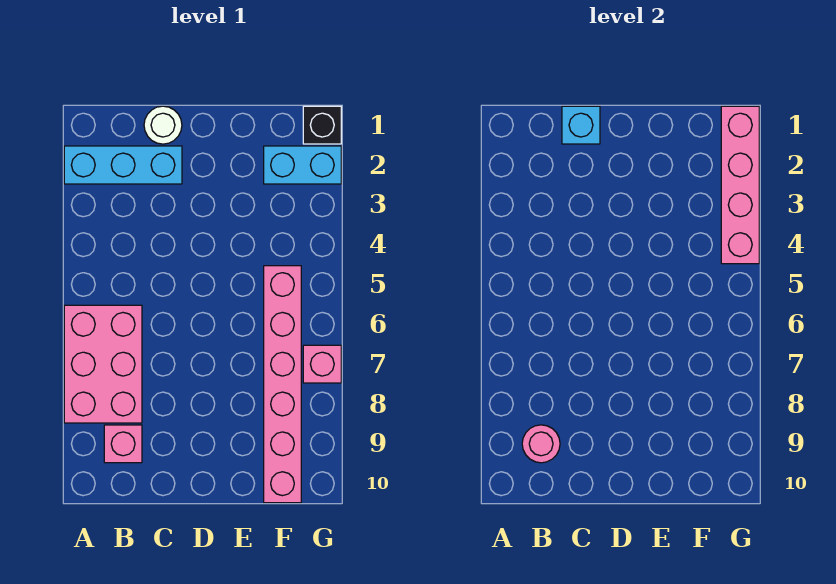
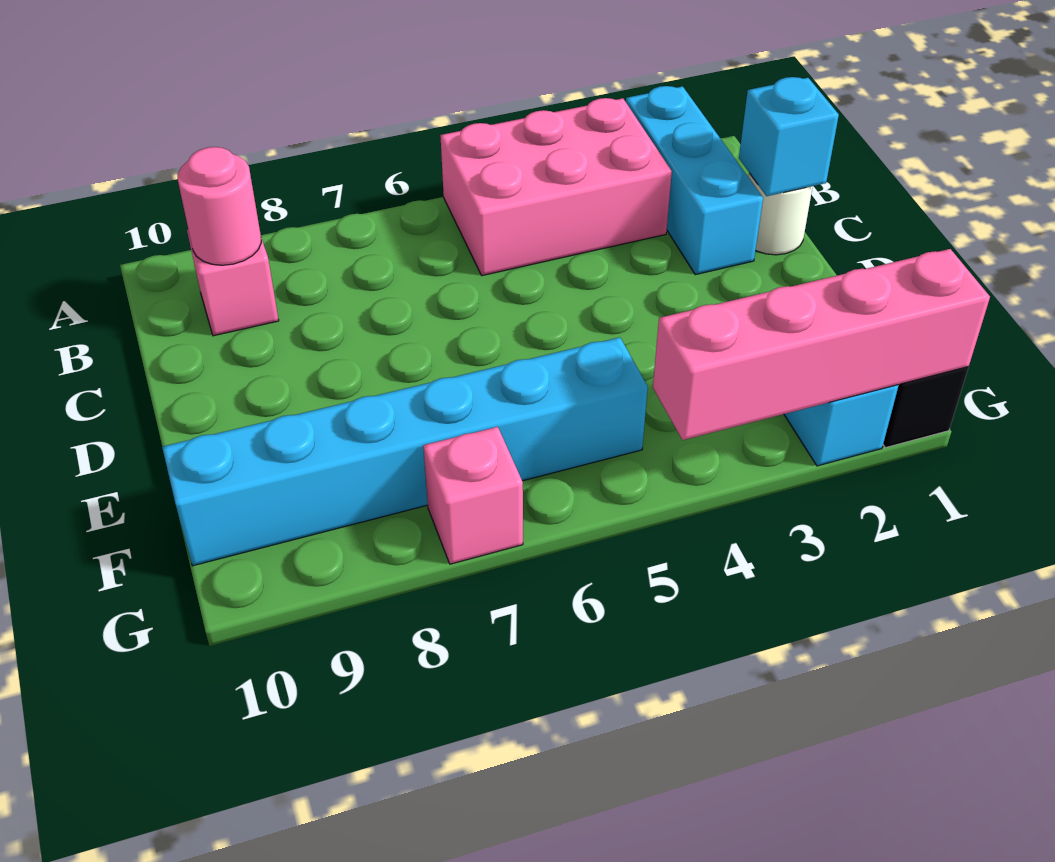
pink 2x3 brick [64,305,142,423] -> pink 2x3 brick moved to [440,98,672,276]
pink 1x6 brick [264,266,301,503] -> cyan 1x6 brick [162,337,648,566]

